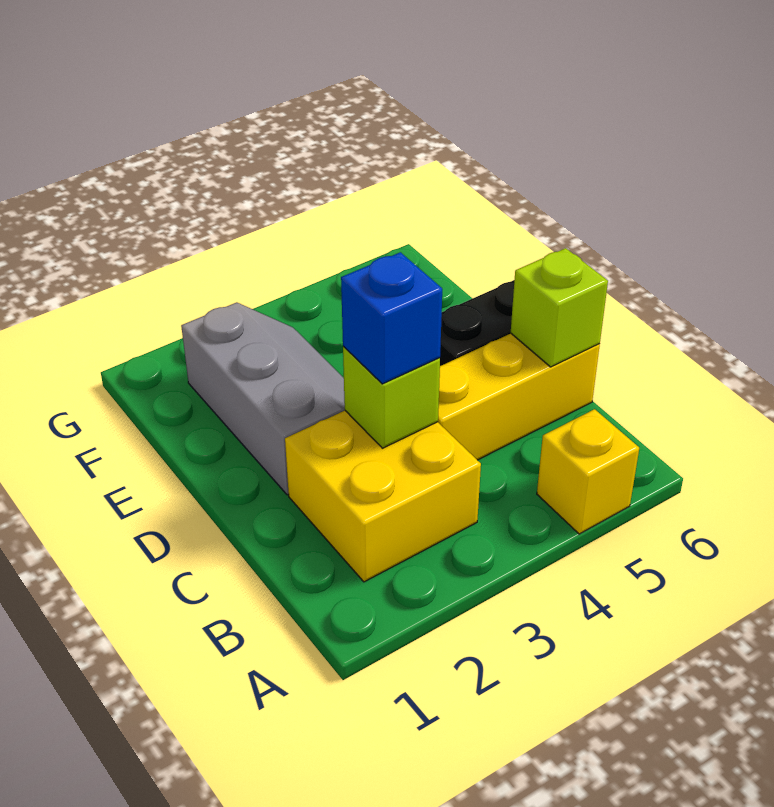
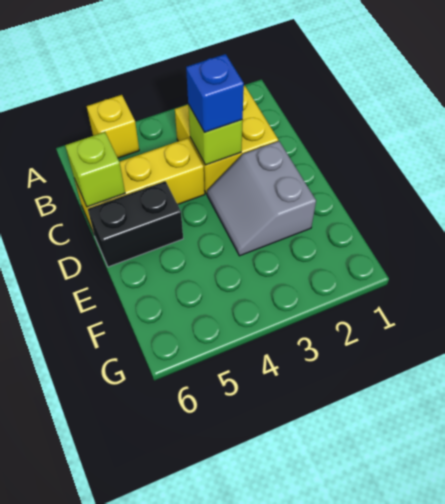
grey 2x3 slope [181,302,345,495] -> grey 2x2 slope [207,141,316,256]

